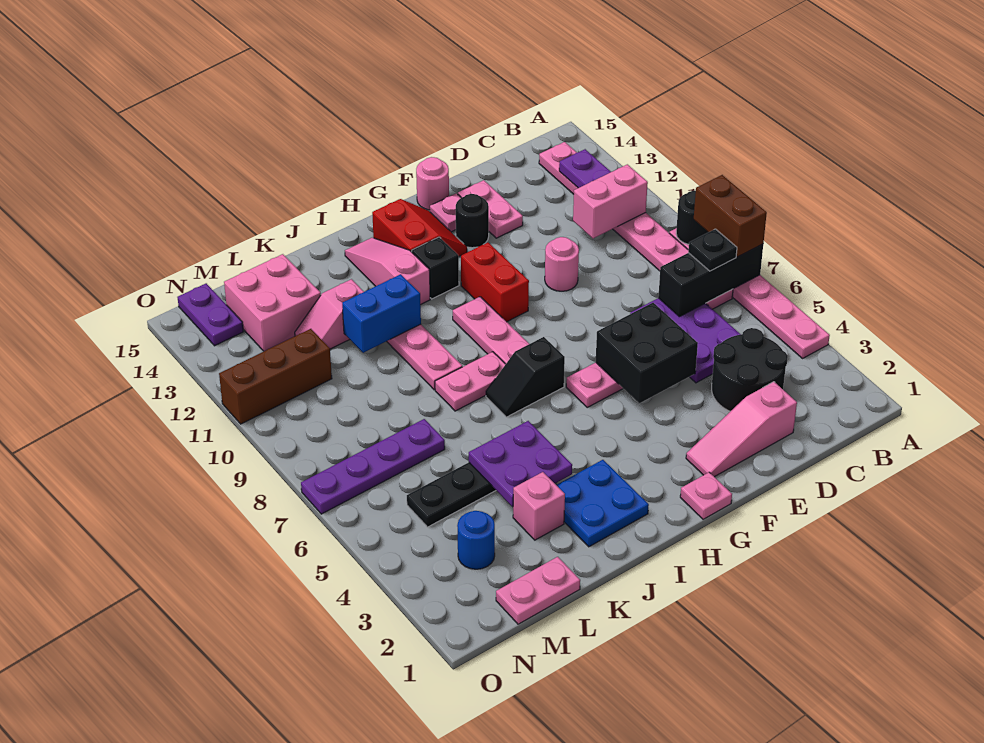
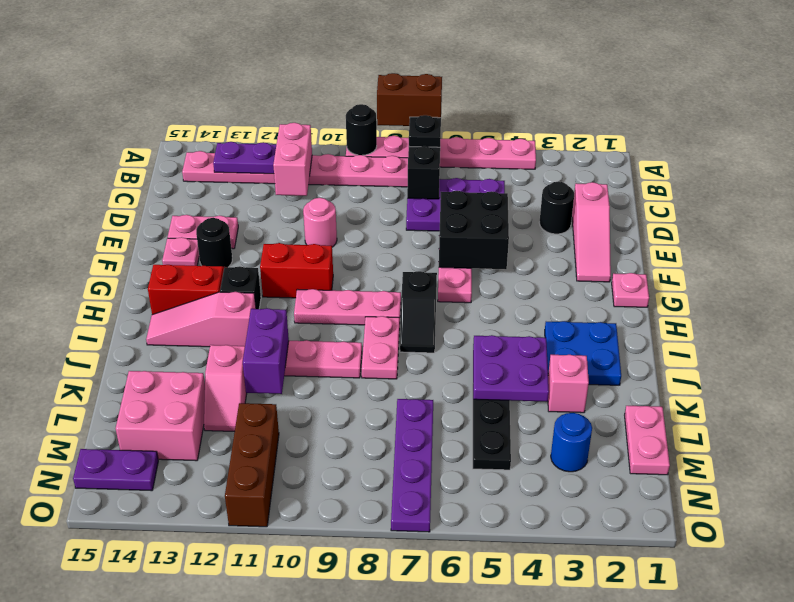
black 2x2 round brick [712,328,788,411] -> black 1x1 round brick [539,181,574,234]
pink 1x1 round brick [416,157,449,210] -> none
blue 1x2 brick [342,274,421,353] -> purple 1x2 brick [243,308,289,394]

